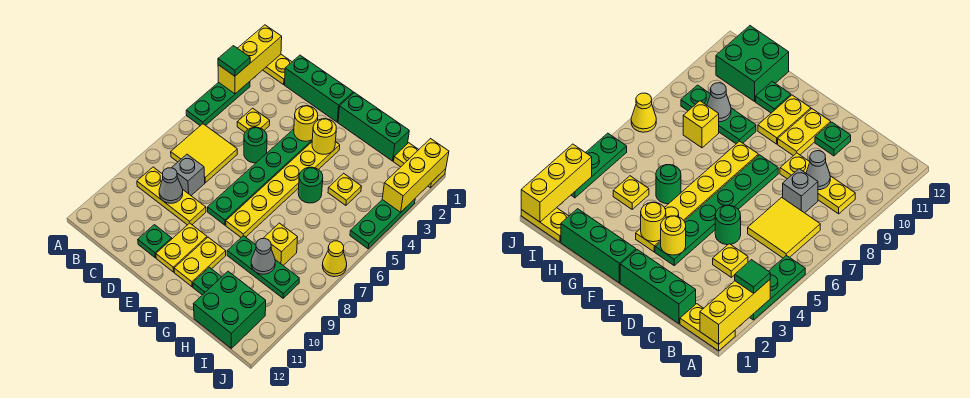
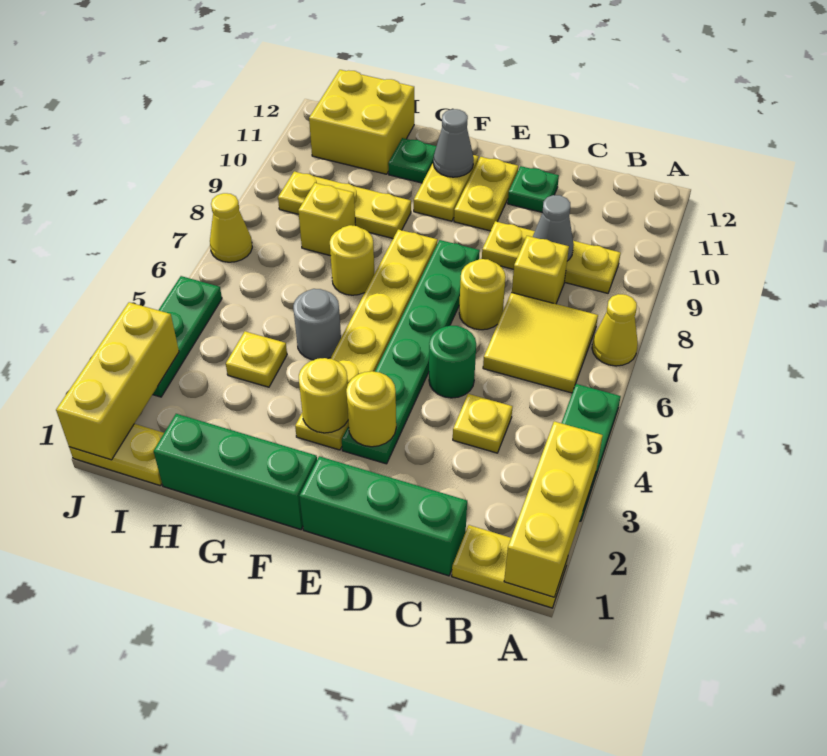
green 1x1 tile [218,46,250,76] -> none
none -> yellow 1x1 cone [592,294,638,366]
grey 1x1 brick [172,154,205,195] -> yellow 1x1 brick [512,236,569,304]
none -> yellow 1x1 round brick [459,259,506,330]
green 1x1 round brick [298,167,323,203] -> grey 1x1 round brick [293,289,341,360]
none -> yellow 1x1 round brick [330,225,374,295]
green 1x3 plate [227,236,299,298] -> yellow 1x3 plate [278,171,411,238]
grey 1x1 cone [251,238,275,274] -> grey 1x1 cone moved to [433,109,474,177]
green 2x2 brick [194,271,266,348] -> yellow 2x2 brick [309,70,414,174]

